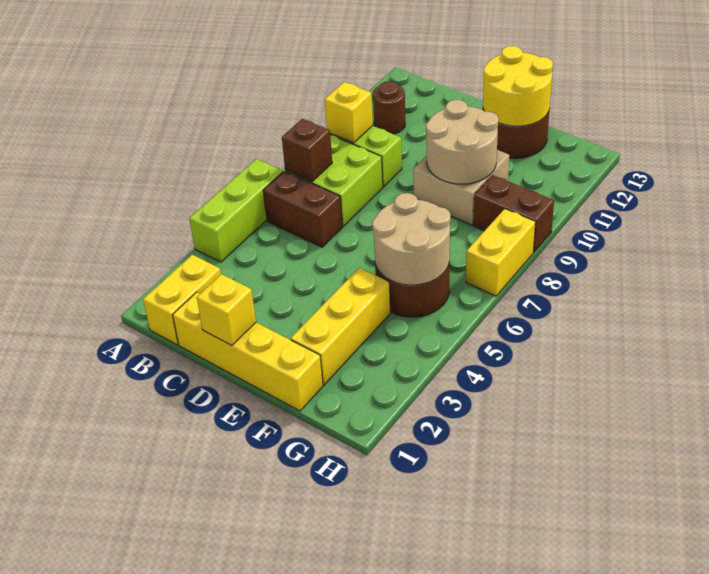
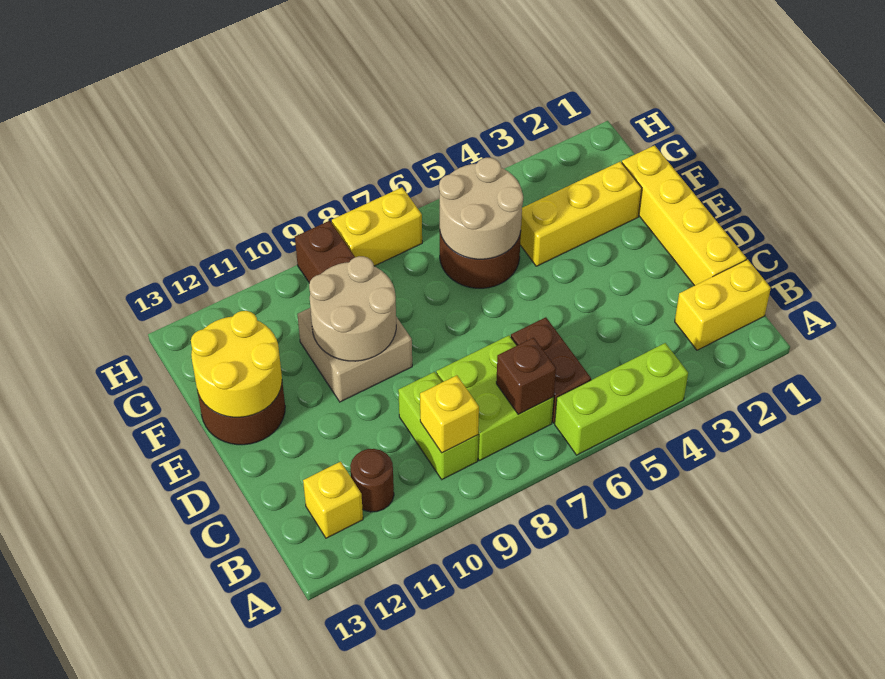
yellow 1x1 brick [197,274,256,346] -> yellow 1x1 brick moved to [303,462,363,538]

